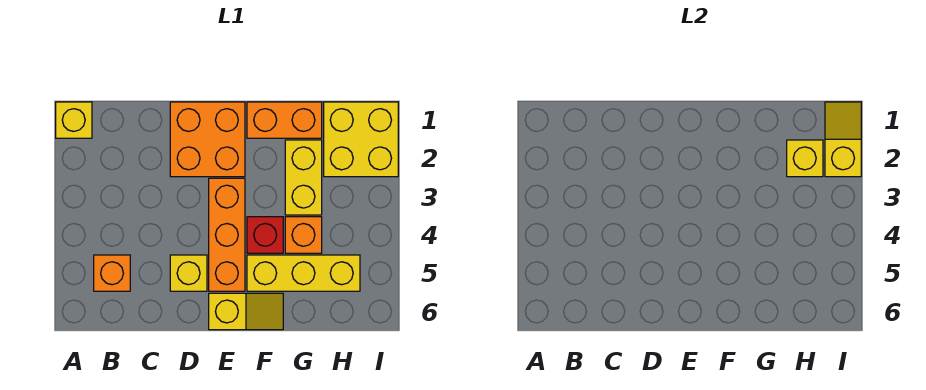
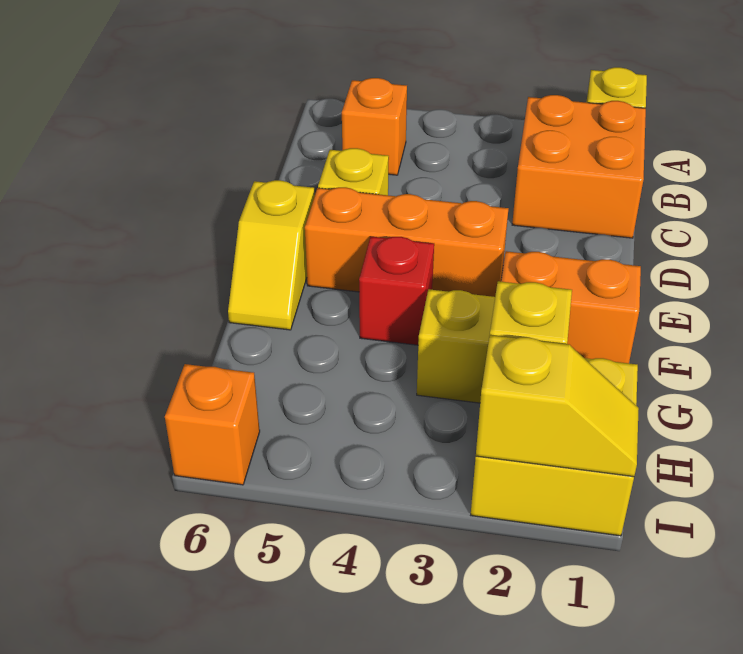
orange 2x2 brick [170,102,245,177] -> orange 2x2 brick moved to [512,95,646,238]
orange 1x2 brick [247,102,322,138] -> orange 1x2 brick turned to [501,251,641,363]
yellow 1x3 brick [247,255,360,291] -> none
orange 1x1 brick [285,217,322,253] -> orange 1x1 brick moved to [165,364,260,485]

